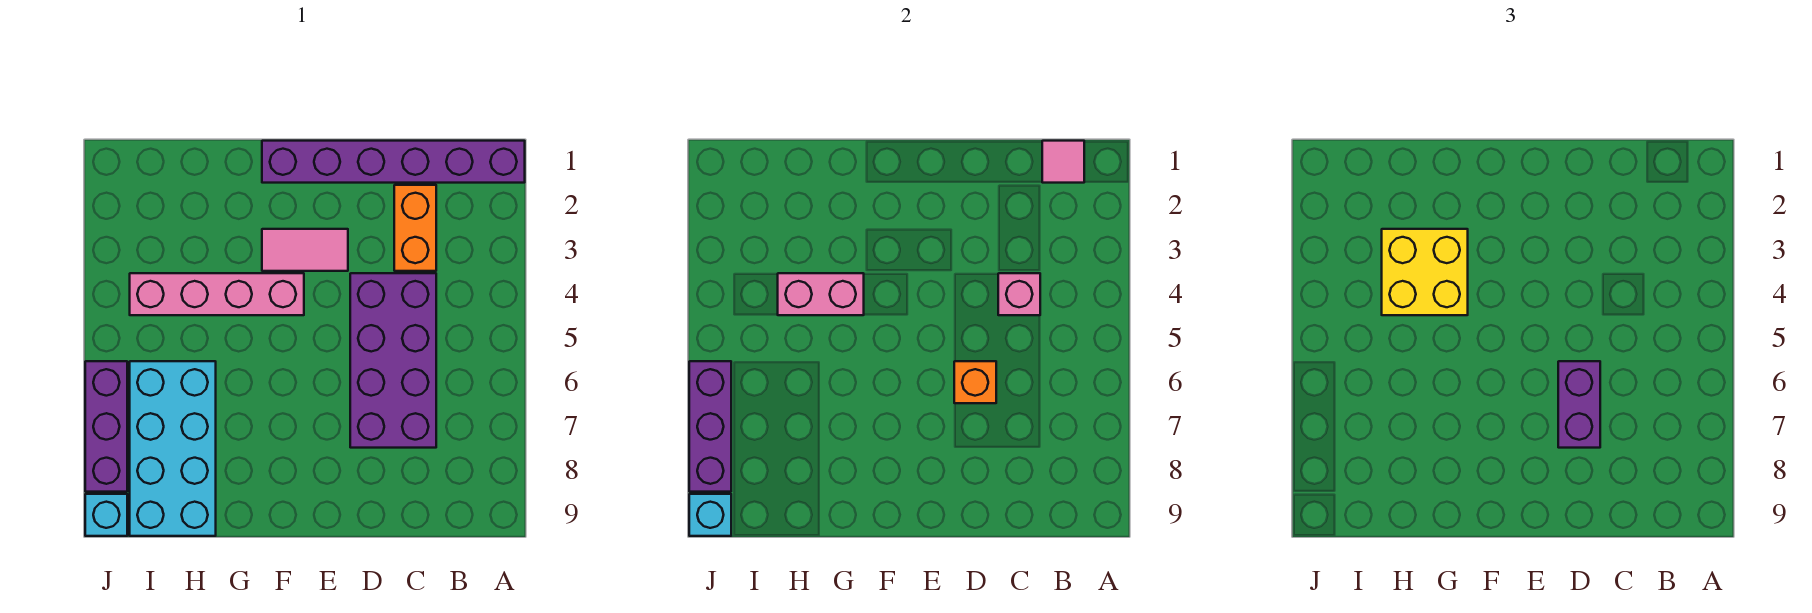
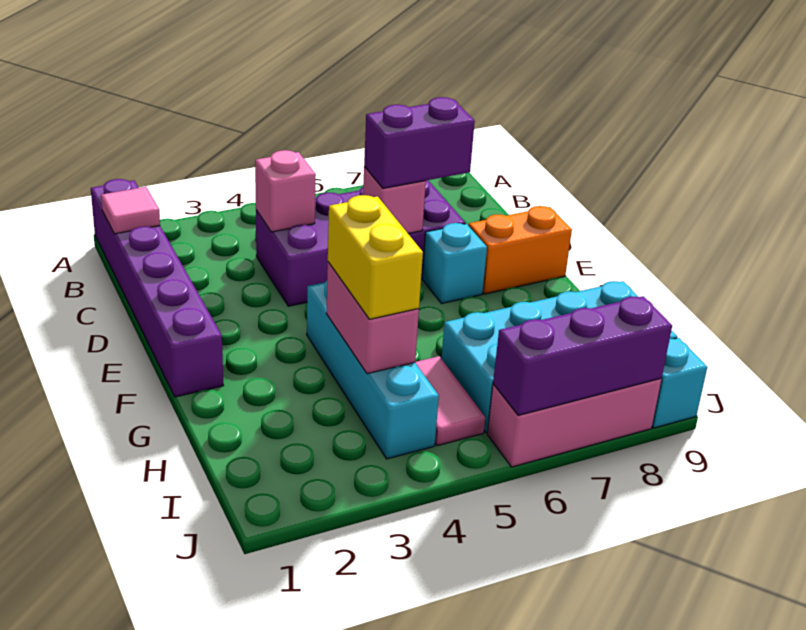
orange 1x2 brick [394,185,436,271] -> orange 1x2 brick moved to [468,206,572,294]
orange 1x1 brick [954,361,996,403] -> pink 1x1 brick [363,166,426,233]
pink 1x2 tile [262,229,348,271] -> pink 1x2 tile moved to [415,356,485,446]
pink 1x4 brick [130,273,304,315] -> cyan 1x4 brick [307,280,439,459]
yellow 2x2 brick [1382,229,1468,315] -> yellow 1x2 brick [328,195,423,319]
purple 1x3 brick [85,361,127,492] -> pink 1x3 brick [487,379,661,467]
cyan 1x1 brick [689,494,731,536] -> cyan 1x1 brick moved to [422,223,487,304]

